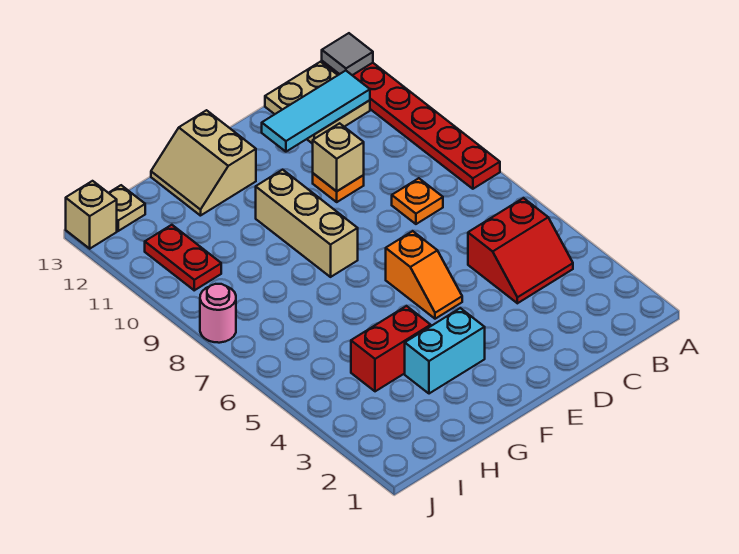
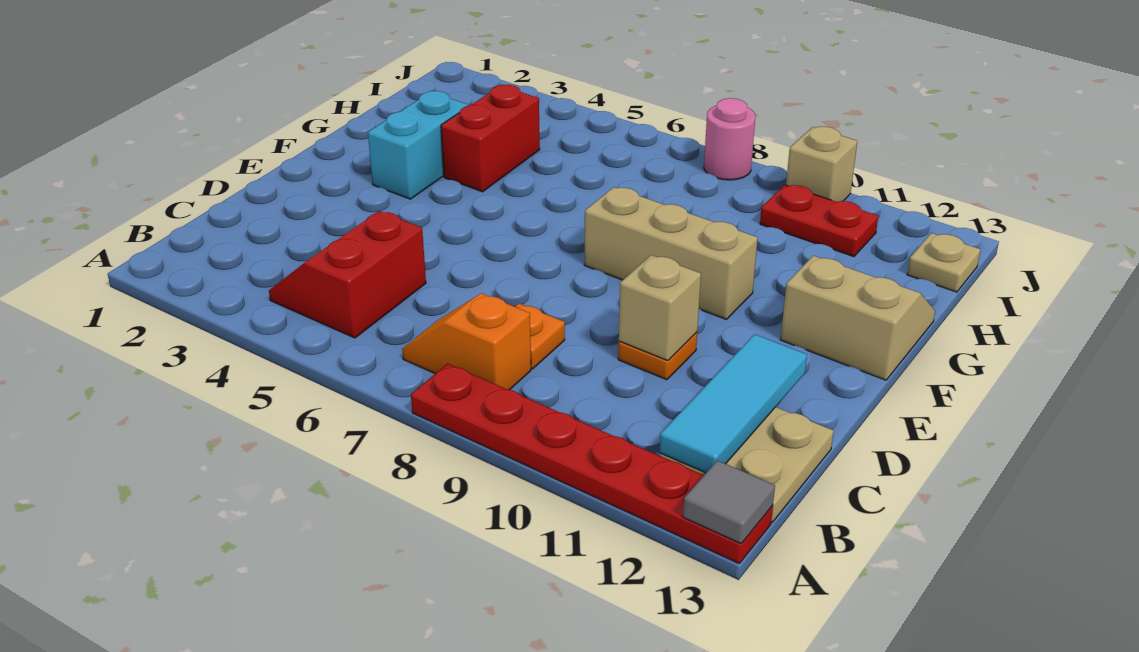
orange 1x2 slope [386,231,462,319] -> orange 1x2 slope moved to [402,293,531,390]
tan 1x1 brick [66,181,117,249] -> tan 1x1 brick moved to [786,126,857,202]

